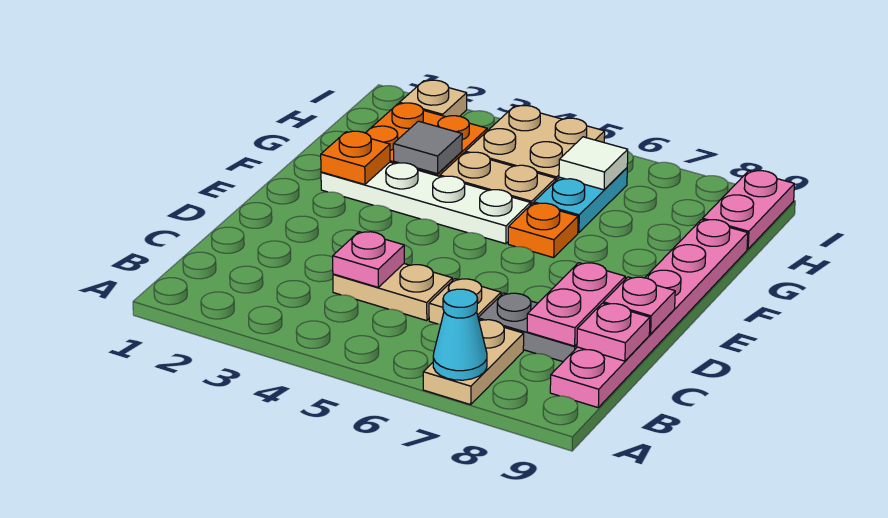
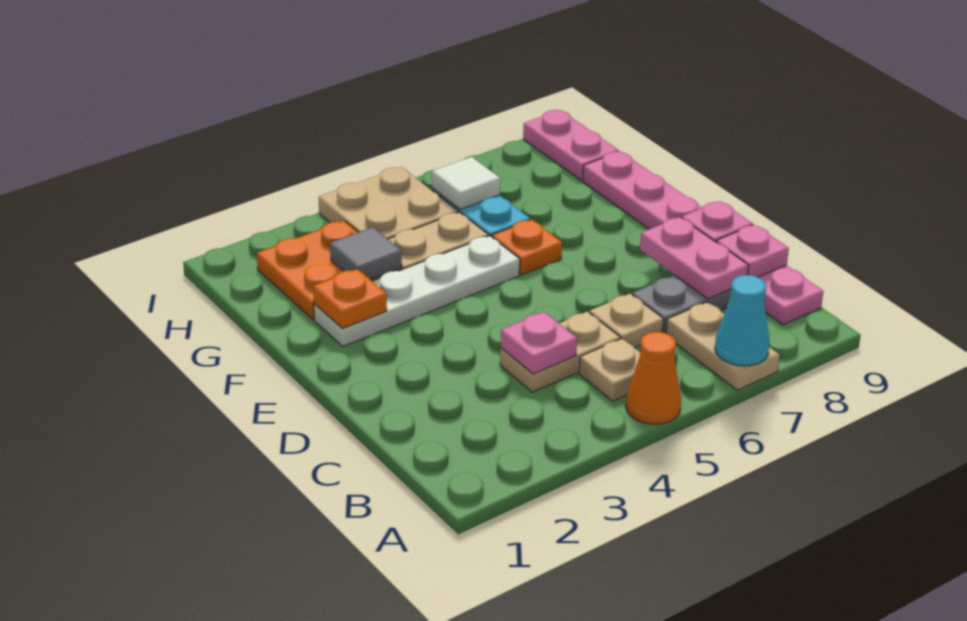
none -> orange 1x1 cone [626,332,681,424]
tan 1x1 plate [400,80,467,117] -> tan 1x1 plate moved to [579,339,640,401]

